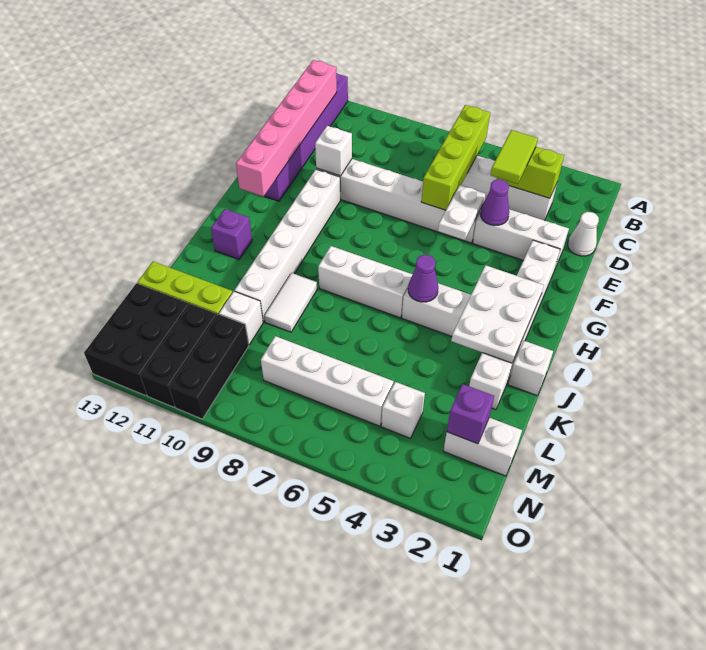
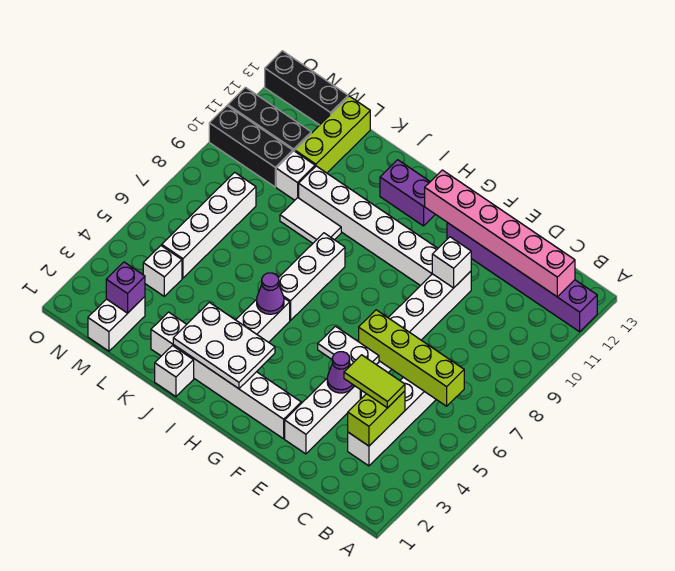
white 1x1 cone [568,212,599,256] -> none
purple 1x1 brick [211,209,252,259] -> purple 1x2 brick [380,160,435,226]
black 2x3 brick [84,283,189,396] -> black 1x3 brick [265,51,348,125]

